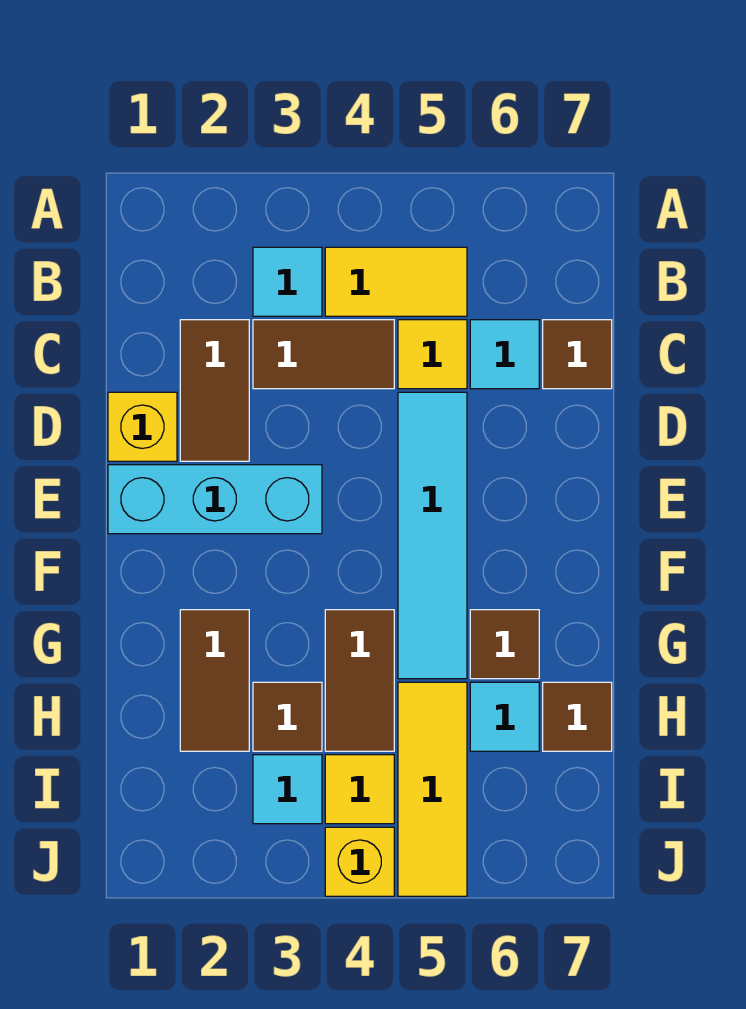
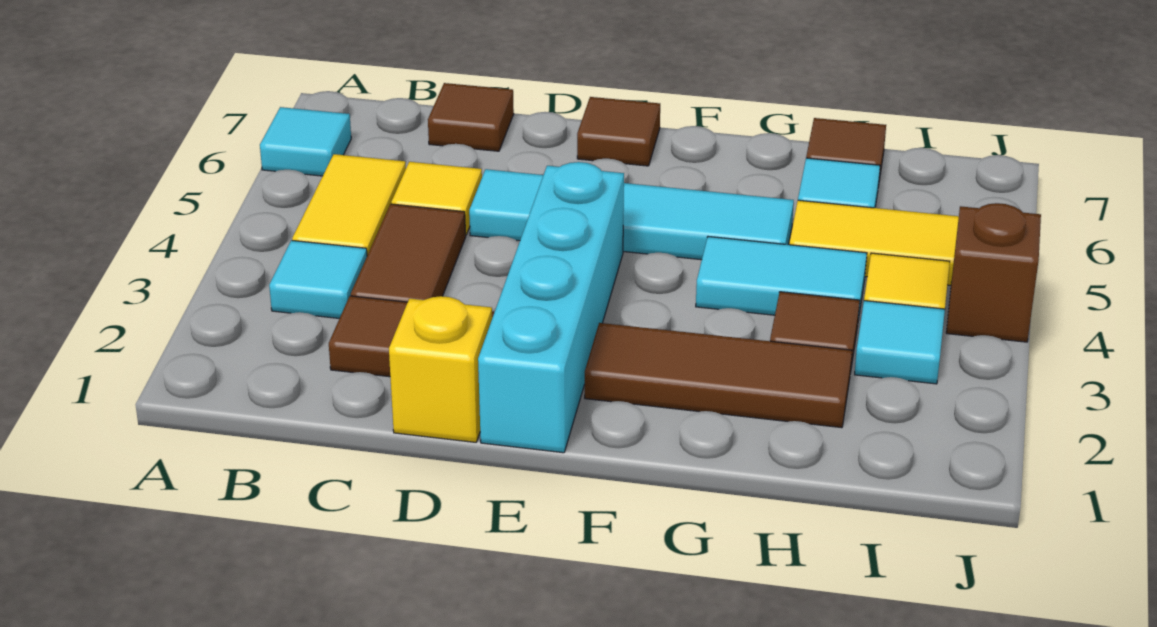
cyan 1x1 tile [470,320,539,389] -> cyan 1x1 tile moved to [260,107,351,176]
cyan 1x3 brick [108,465,322,534] -> cyan 1x4 brick [478,162,624,453]
brown 1x2 tile [180,610,249,751] -> brown 1x3 tile [585,323,852,428]
brown 1x2 tile [325,610,394,751] -> cyan 1x2 tile [696,237,867,320]
brown 1x1 tile [470,610,539,679] -> brown 1x1 tile moved to [577,97,660,166]
yellow 1x1 brick [325,827,394,896] -> brown 1x1 brick [946,203,1041,342]

